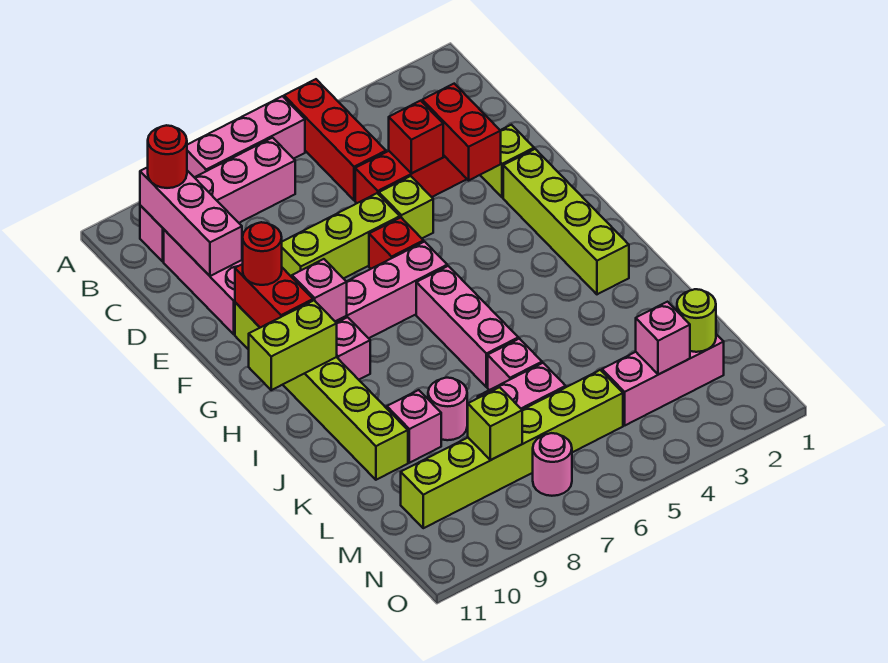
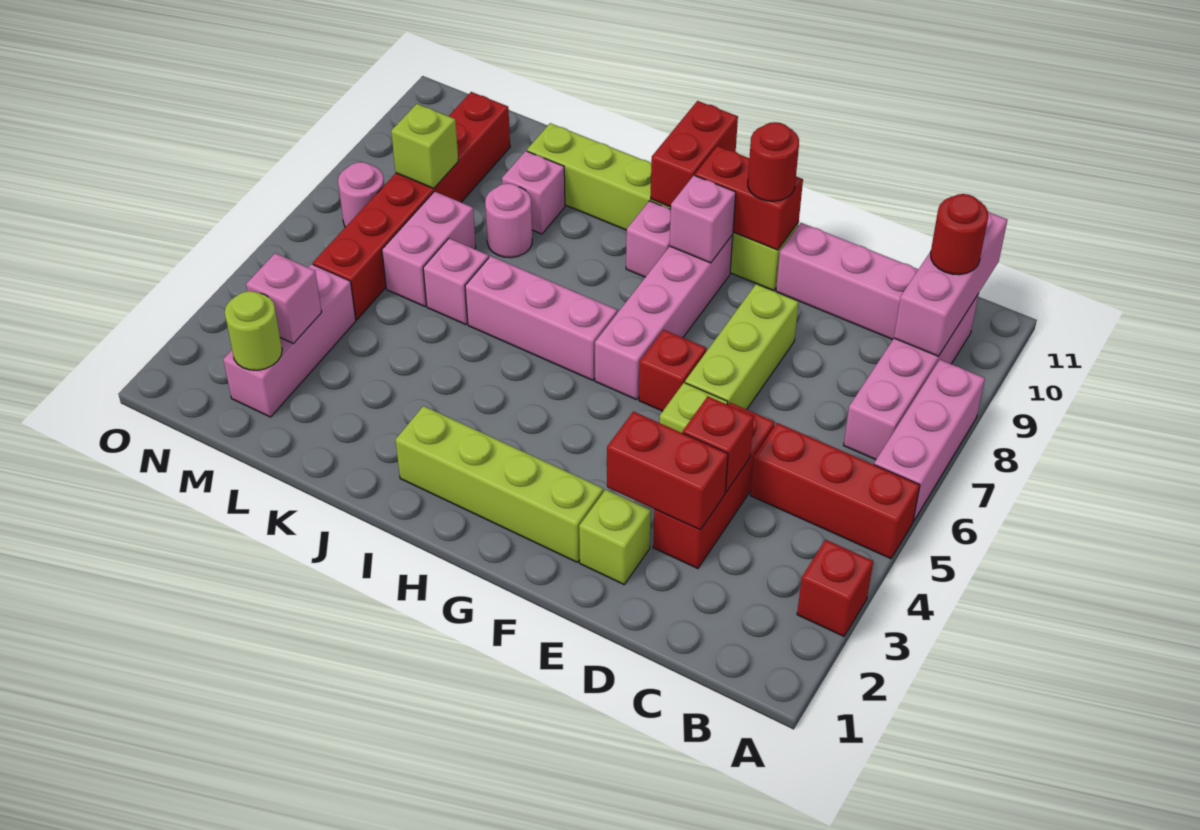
none -> red 1x1 brick [797,540,873,636]
pink 1x3 brick [140,167,242,276] -> pink 1x3 brick turned to [894,212,1007,356]
lime 1x2 brick [249,300,337,390] -> red 1x2 brick [650,101,738,207]
lime 1x6 brick [401,370,623,528] -> red 1x6 brick [313,92,510,319]

